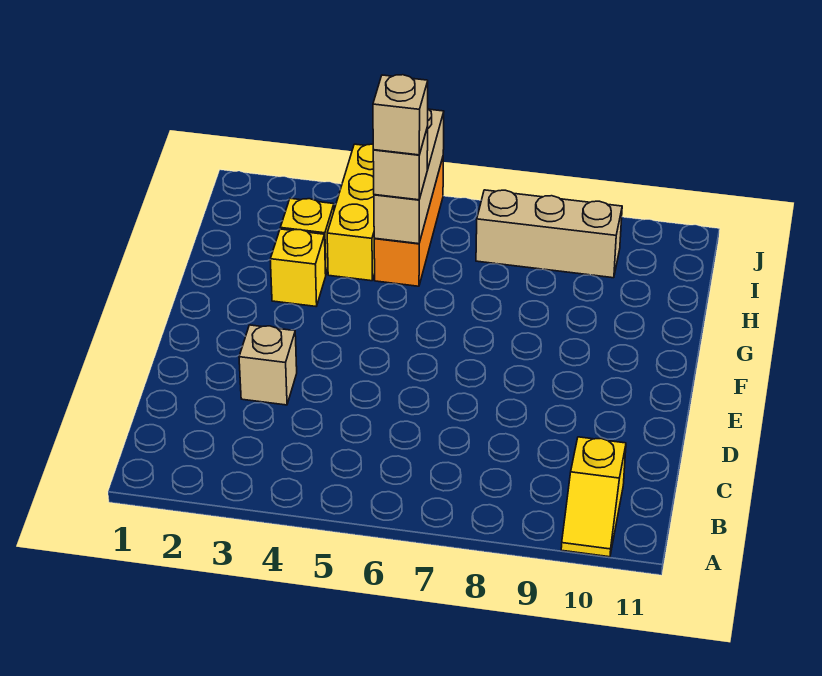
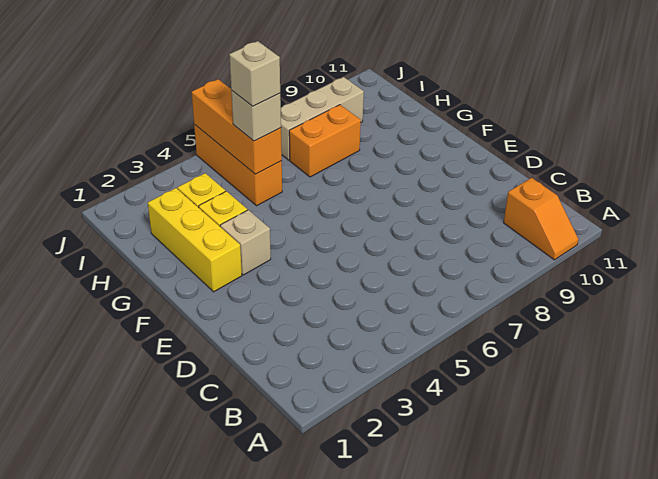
yellow 1x2 slope [561,437,626,557] -> orange 1x2 slope [504,178,578,260]
tan 1x1 brick [239,325,297,405] -> tan 1x1 brick moved to [220,210,271,275]
yellow 1x3 brick [327,144,375,281] -> yellow 1x3 brick moved to [148,188,242,292]
tan 1x3 brick [374,109,444,244] -> orange 1x3 brick [192,79,282,174]
none -> orange 1x2 brick [289,105,361,177]

